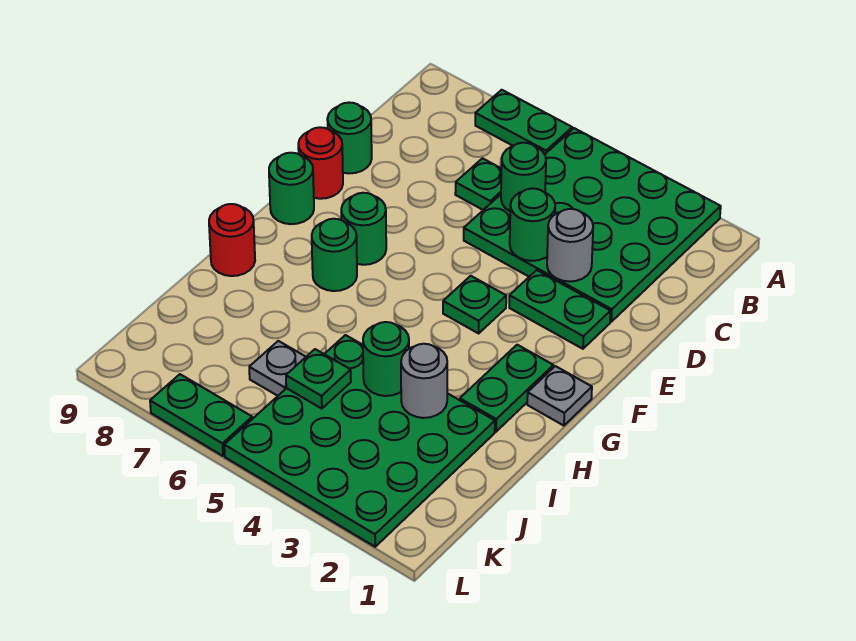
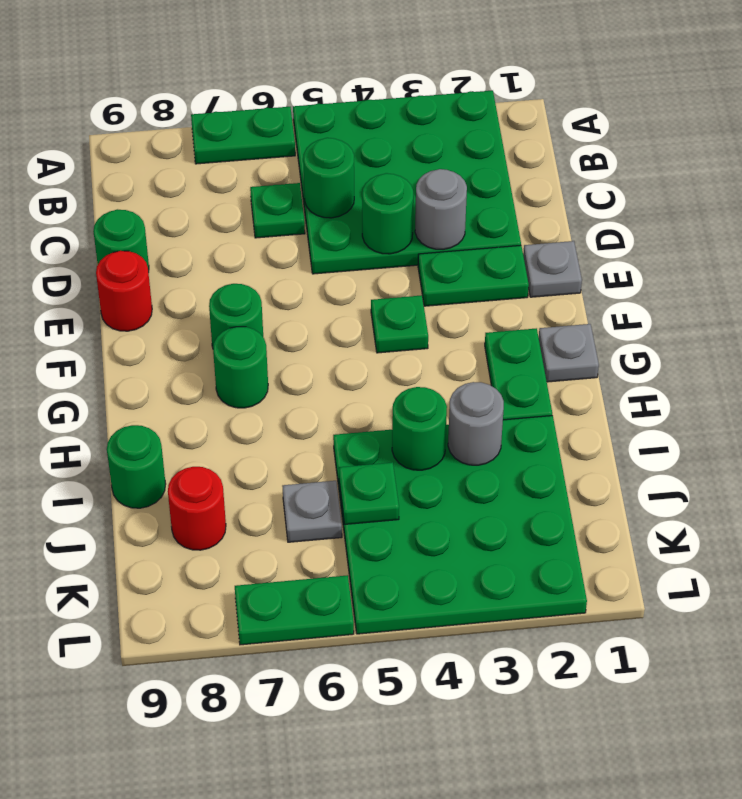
none -> grey 1x1 plate [523,241,582,297]
green 1x1 round brick [269,153,314,224] -> green 1x1 round brick moved to [107,425,166,508]
red 1x1 round brick [209,204,255,276] -> red 1x1 round brick moved to [168,467,226,550]

